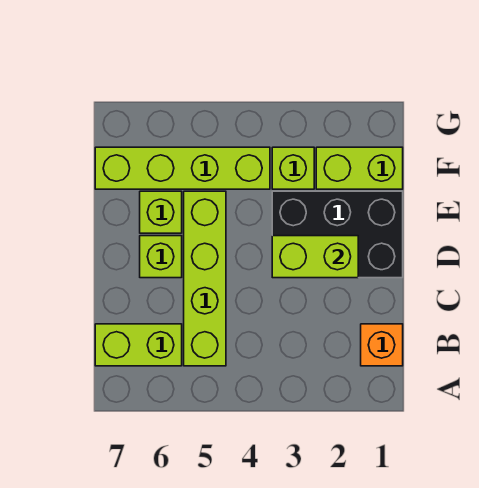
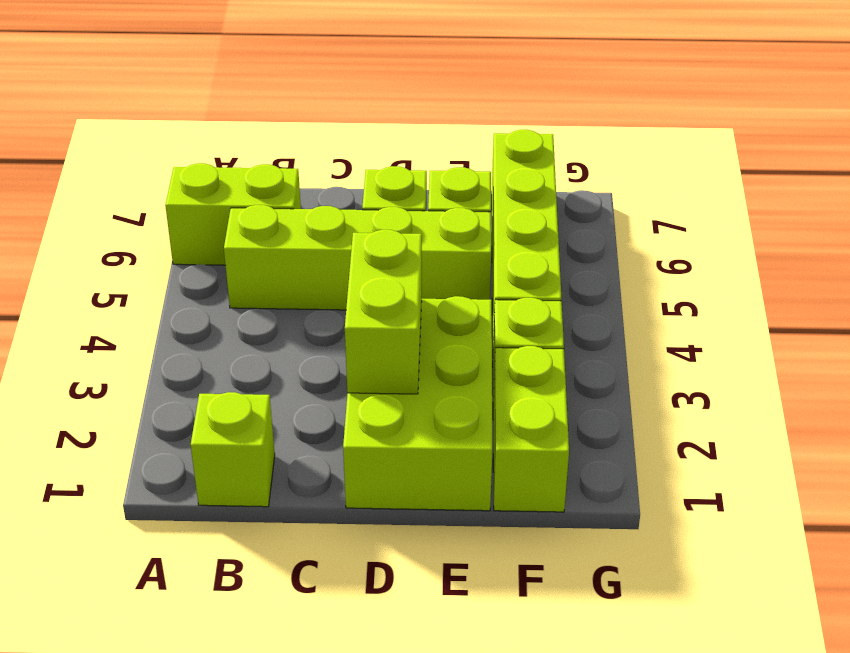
orange 1x1 brick [361,324,403,366] -> lime 1x1 brick [191,392,275,507]
lime 1x2 brick [95,324,182,366] -> lime 1x2 brick turned to [165,163,301,265]
black 2x3 brick [272,191,403,278] -> lime 2x3 brick [343,296,492,511]

